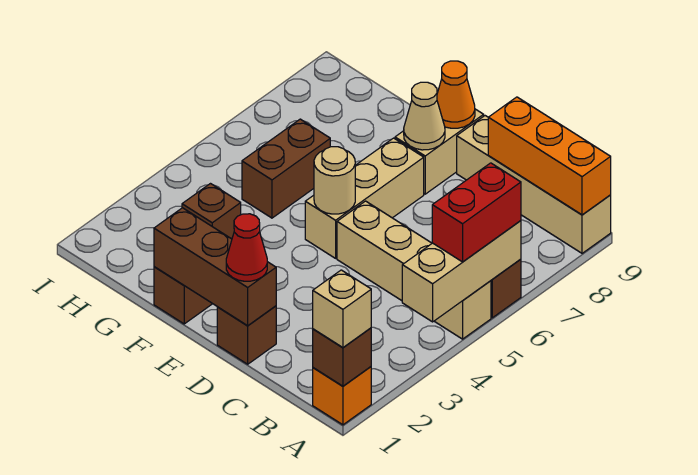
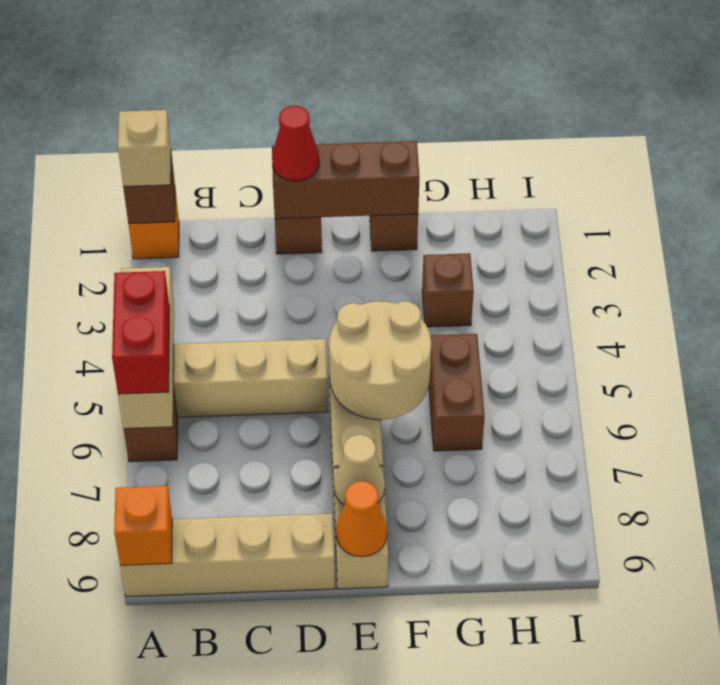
orange 1x3 brick [488,97,611,215] -> orange 1x1 brick [114,486,172,566]
tan 1x1 round brick [314,147,355,214] -> tan 2x2 round brick [329,301,431,420]

